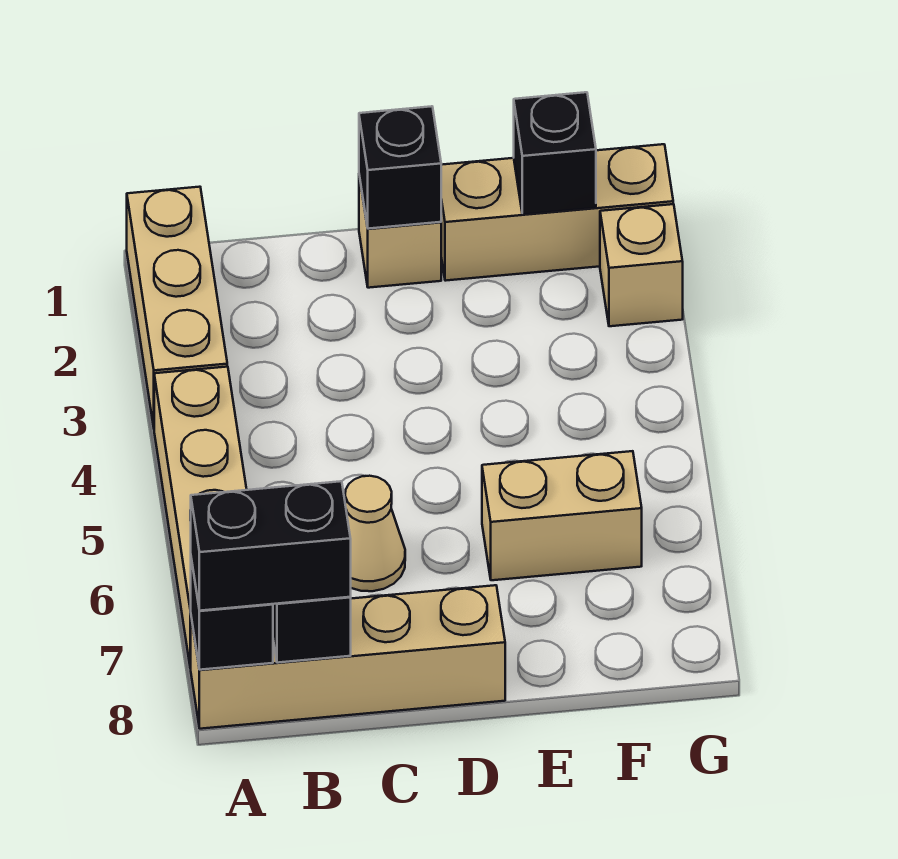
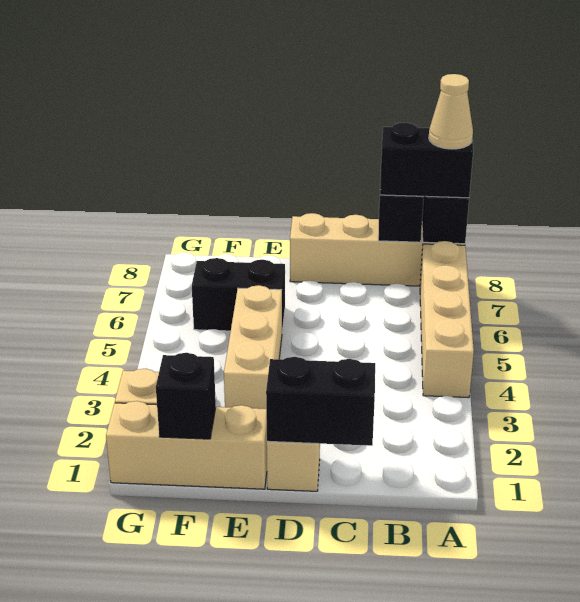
tan 1x3 brick [127,187,227,427] -> tan 1x3 brick moved to [224,285,282,409]
tan 1x1 cone [345,476,405,591] -> tan 1x1 cone moved to [429,74,473,149]
black 1x1 brick [359,106,441,229] -> black 1x2 brick [266,357,375,446]
tan 1x2 brick [482,451,642,580] -> black 1x2 brick [192,258,285,331]

